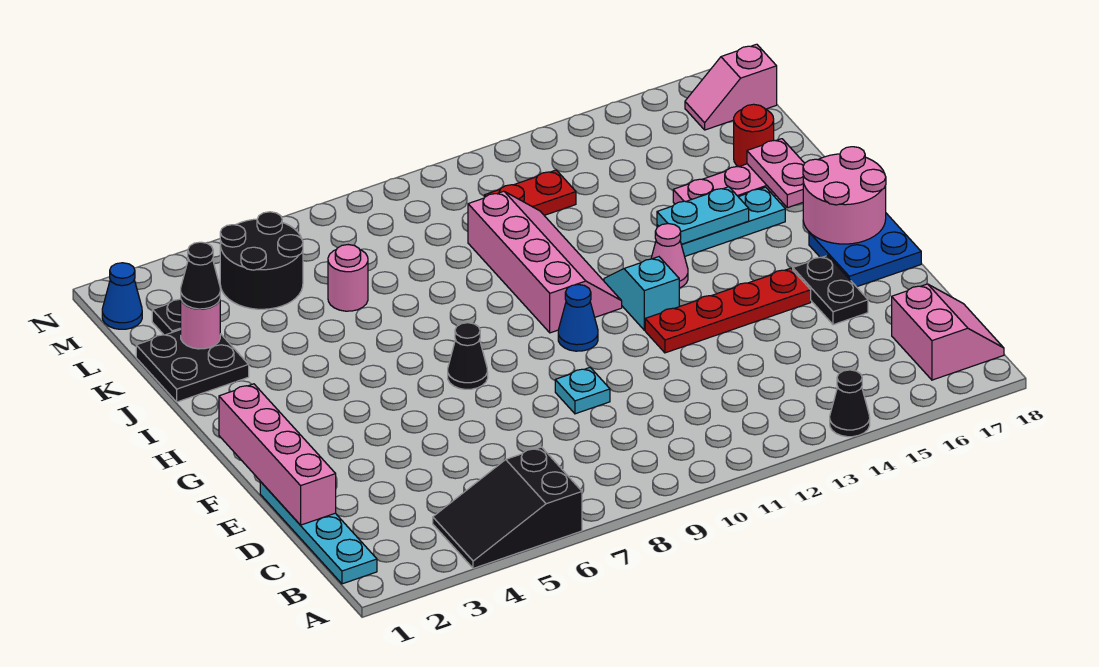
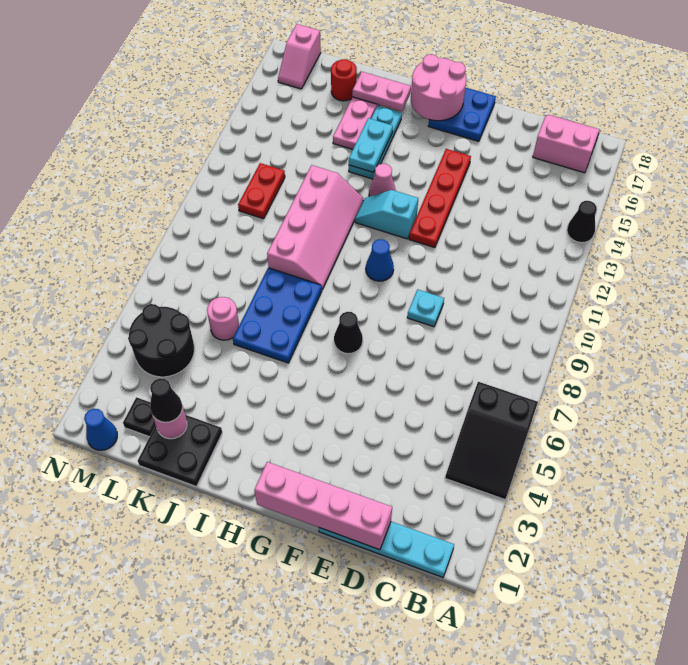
black 1x2 plate [793,256,868,325] -> none
pink 2x4 slope [468,191,622,333] -> pink 2x4 slope turned to [267,165,363,289]
none -> blue 2x3 plate [233,268,322,363]

